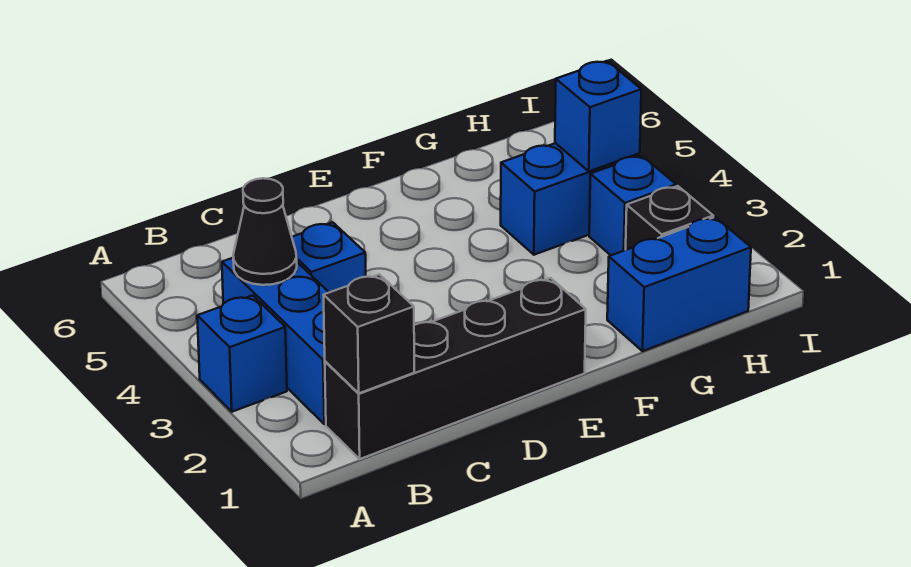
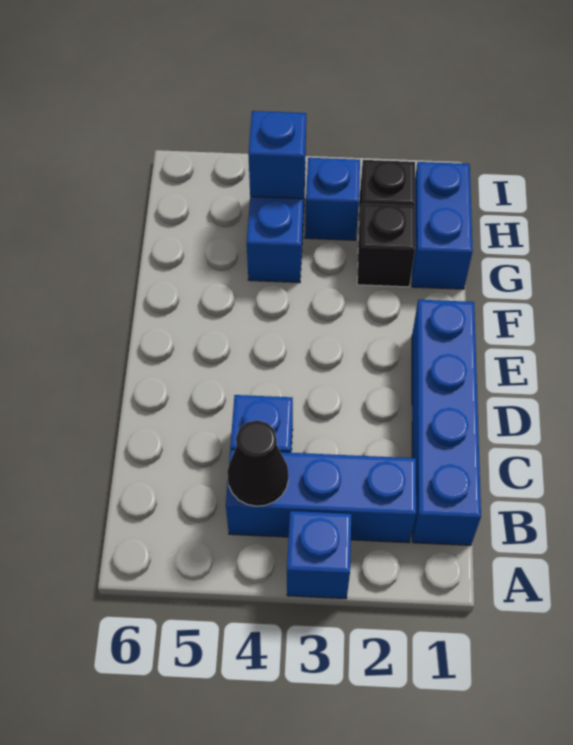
black 1x4 brick [325,278,586,459] -> blue 1x4 brick [412,300,481,545]
black 1x1 brick [324,274,414,393] -> black 1x1 brick moved to [357,204,415,287]

